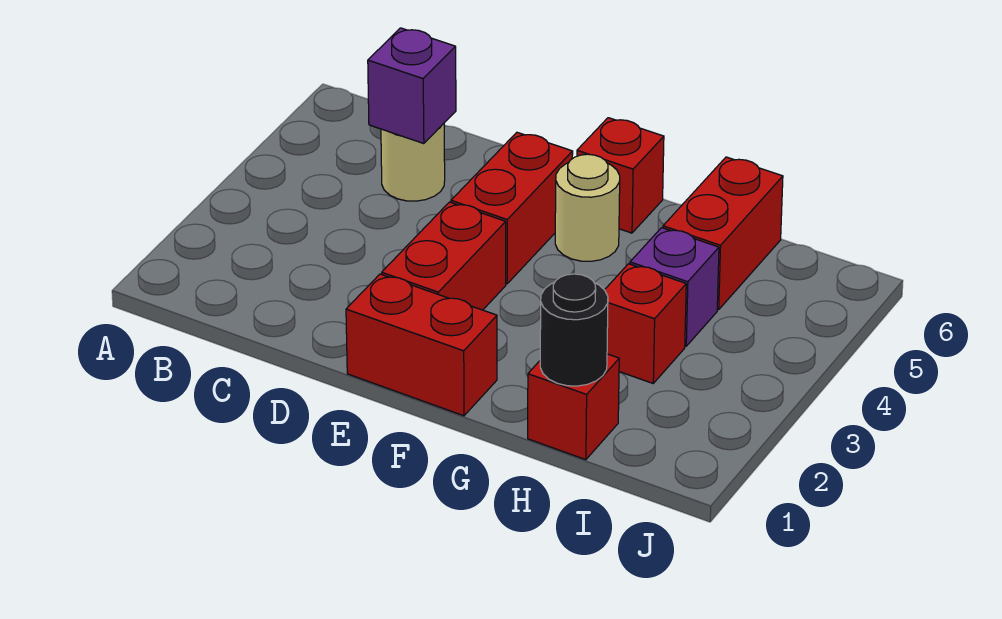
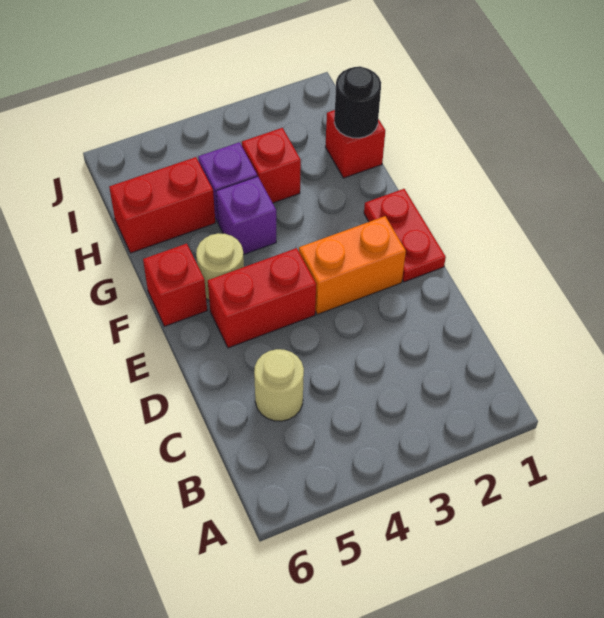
purple 1x1 brick [368,28,456,144] -> purple 1x1 brick moved to [216,176,276,255]
red 1x2 brick [346,274,497,416] -> red 1x2 plate [364,189,446,282]
red 1x2 brick [382,202,506,310] -> orange 1x2 brick [299,216,406,314]

